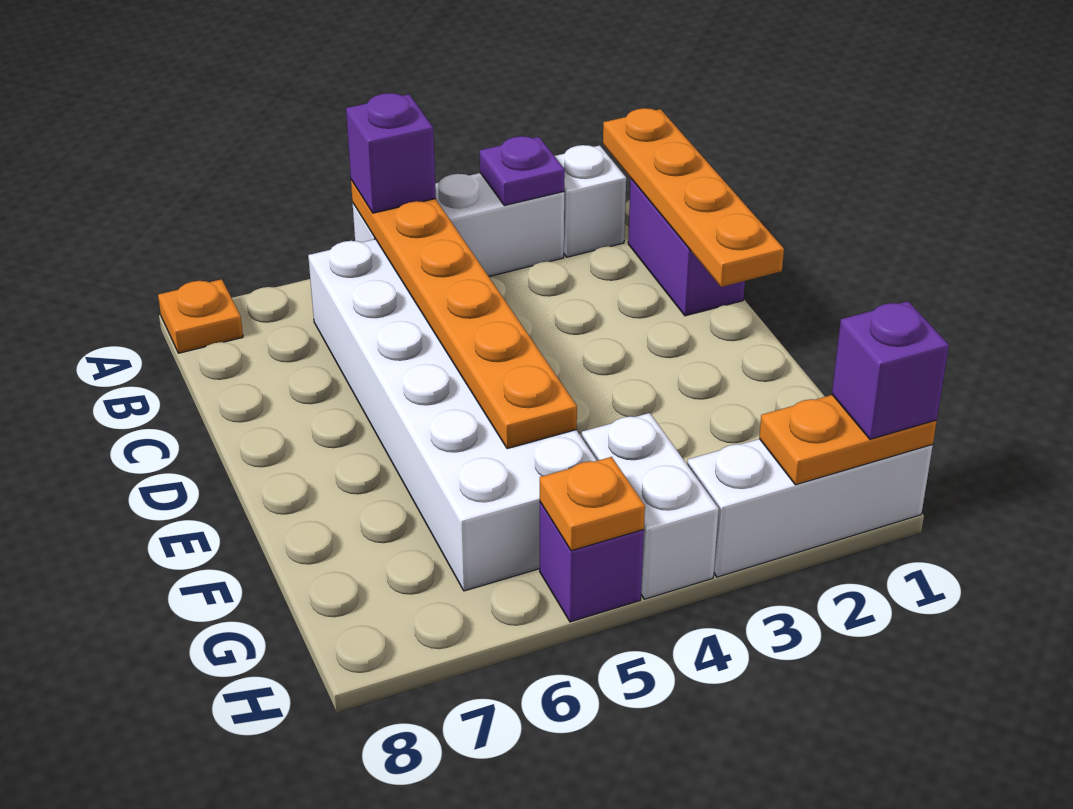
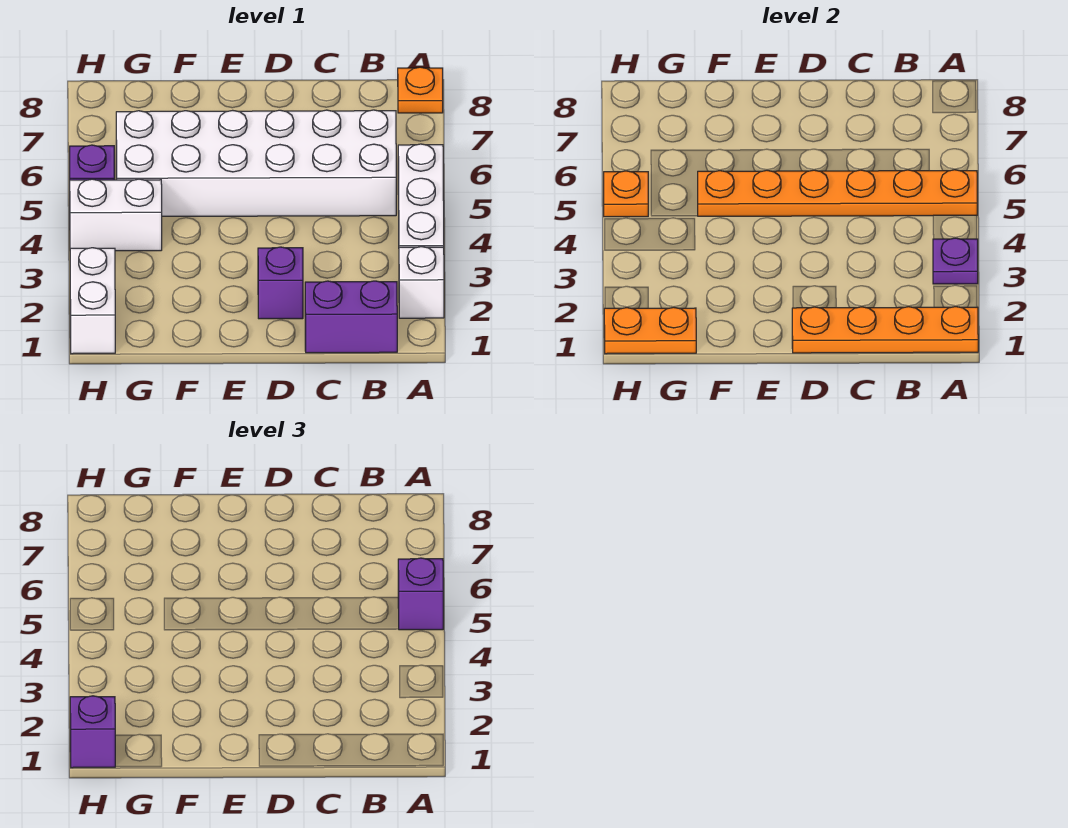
none -> purple 1x1 brick [258,247,303,319]
white 1x3 brick [687,439,933,577] -> white 1x2 brick [70,248,115,354]
orange 1x2 plate [759,395,937,485] -> orange 1x2 plate turned to [604,307,696,354]

